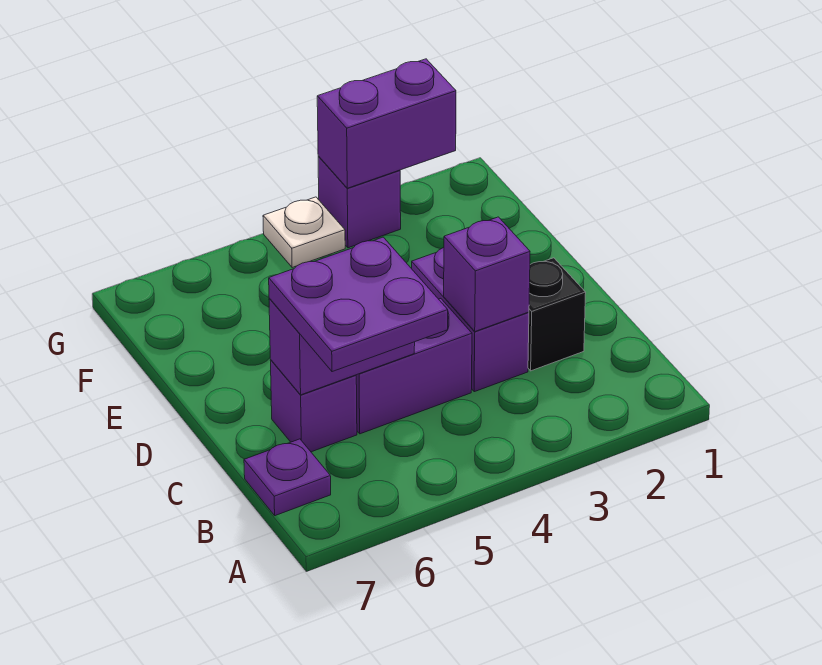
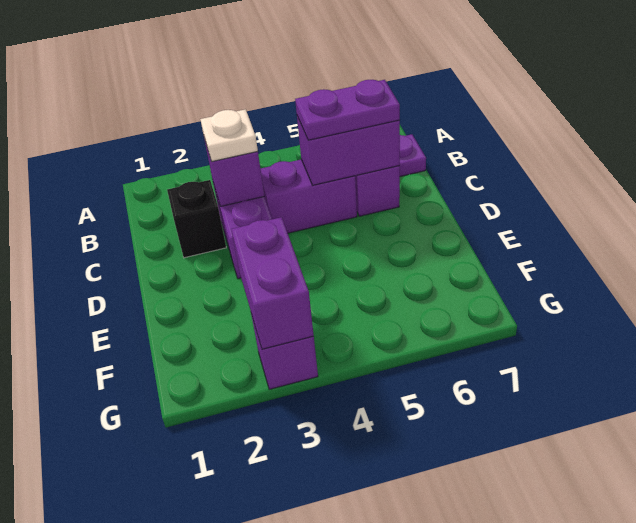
purple 2x2 plate [269,237,448,372] -> purple 1x2 plate [295,80,400,140]
purple 1x2 brick [317,59,456,188] -> purple 1x2 brick turned to [231,217,314,349]
white 1x1 plate [263,197,345,268] -> white 1x1 plate moved to [200,109,258,162]

